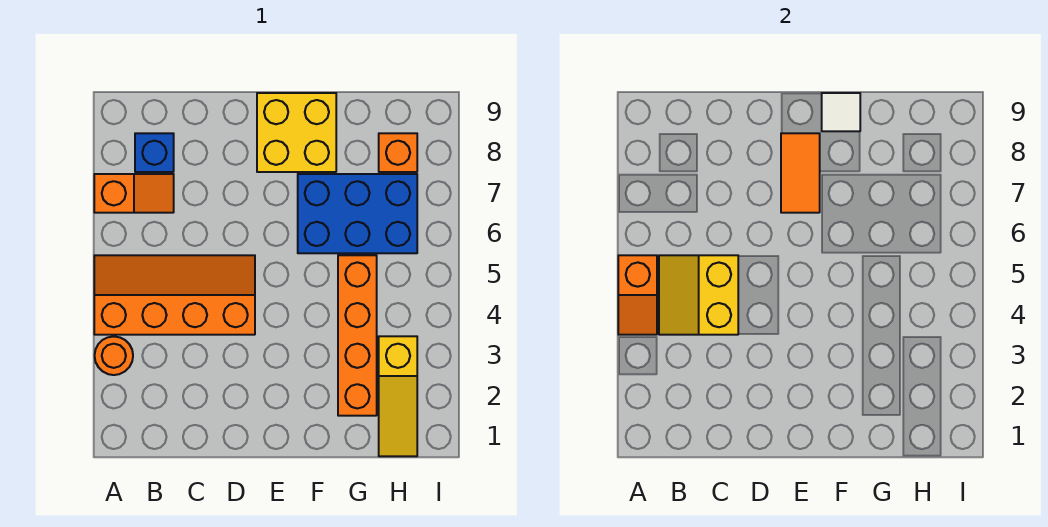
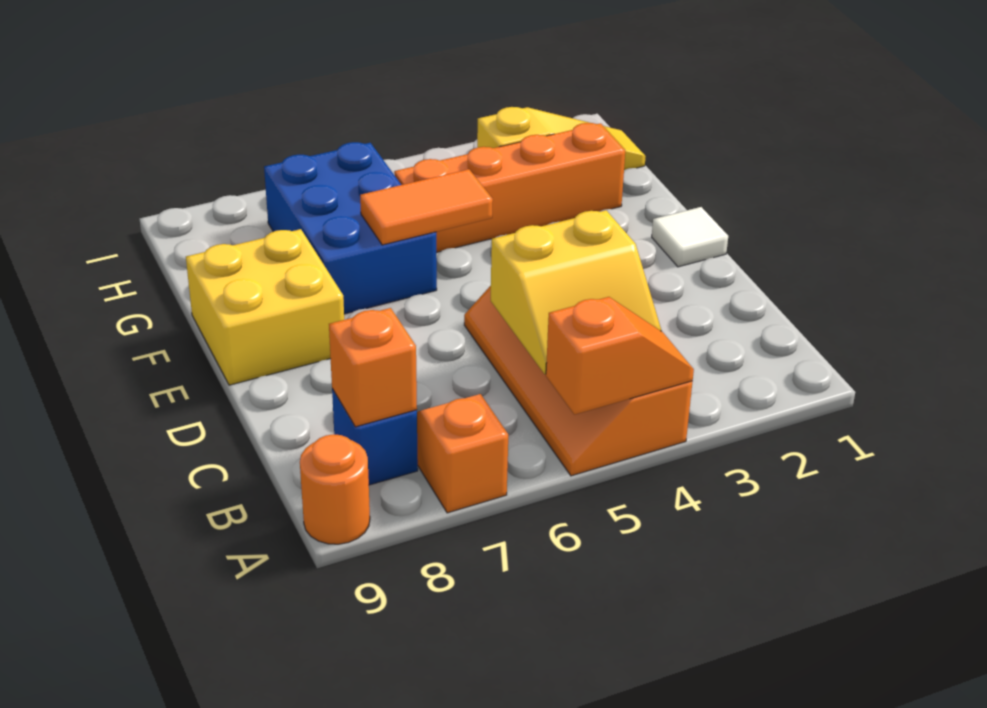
orange 1x1 round brick [95,337,133,375] -> orange 1x1 round brick moved to [300,434,370,544]
orange 1x2 tile [781,133,820,213] -> orange 1x2 tile moved to [360,169,493,245]
white 1x1 tile [822,93,860,131] -> white 1x1 tile moved to [652,207,728,267]
orange 1x1 brick [379,133,417,172] -> orange 1x1 brick moved to [329,308,417,427]

